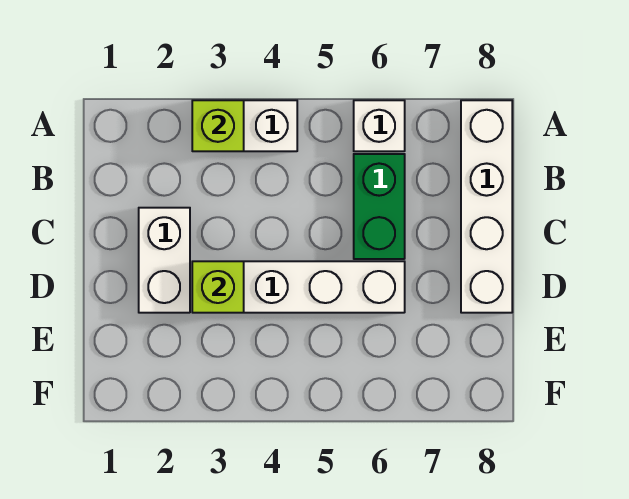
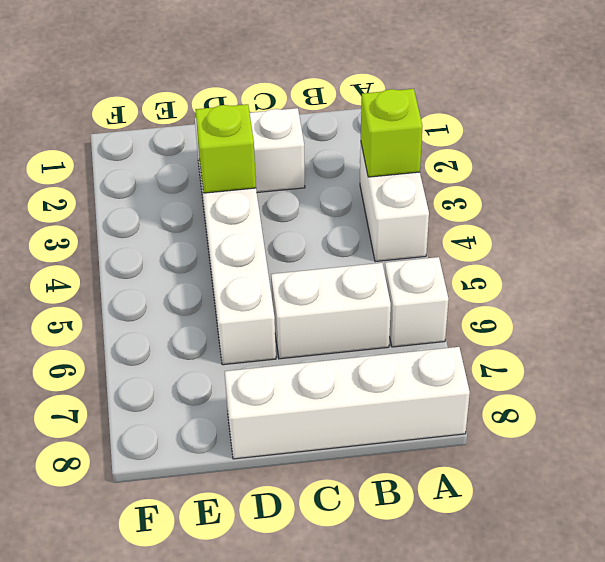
green 1x2 brick [354,154,405,259] -> white 1x2 brick [271,263,391,359]

